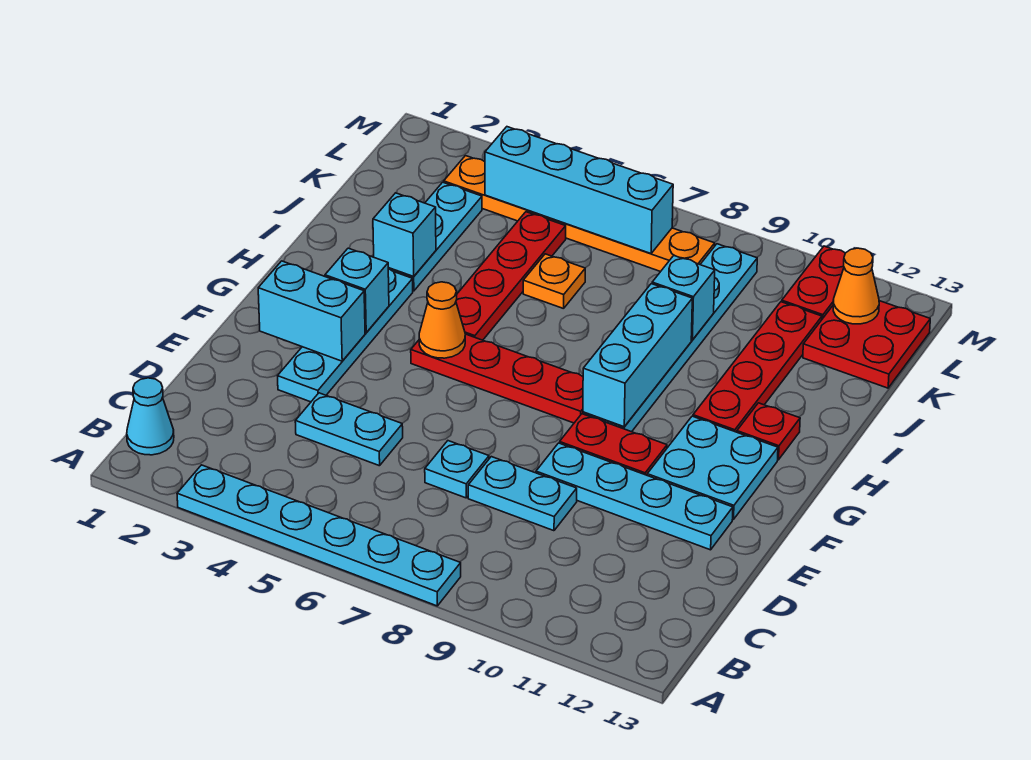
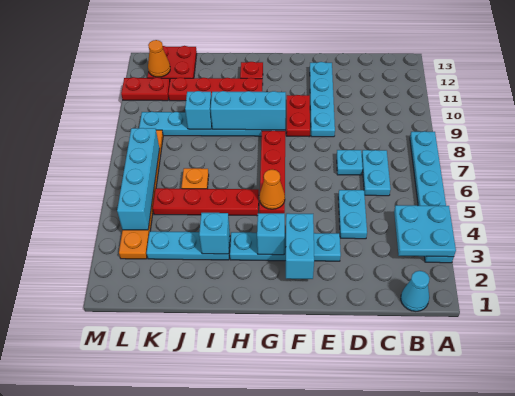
cyan 1x2 plate [468,457,577,531] -> cyan 1x2 plate moved to [362,150,391,196]
cyan 2x2 plate [647,416,778,520] -> cyan 2x2 plate moved to [394,205,456,257]

